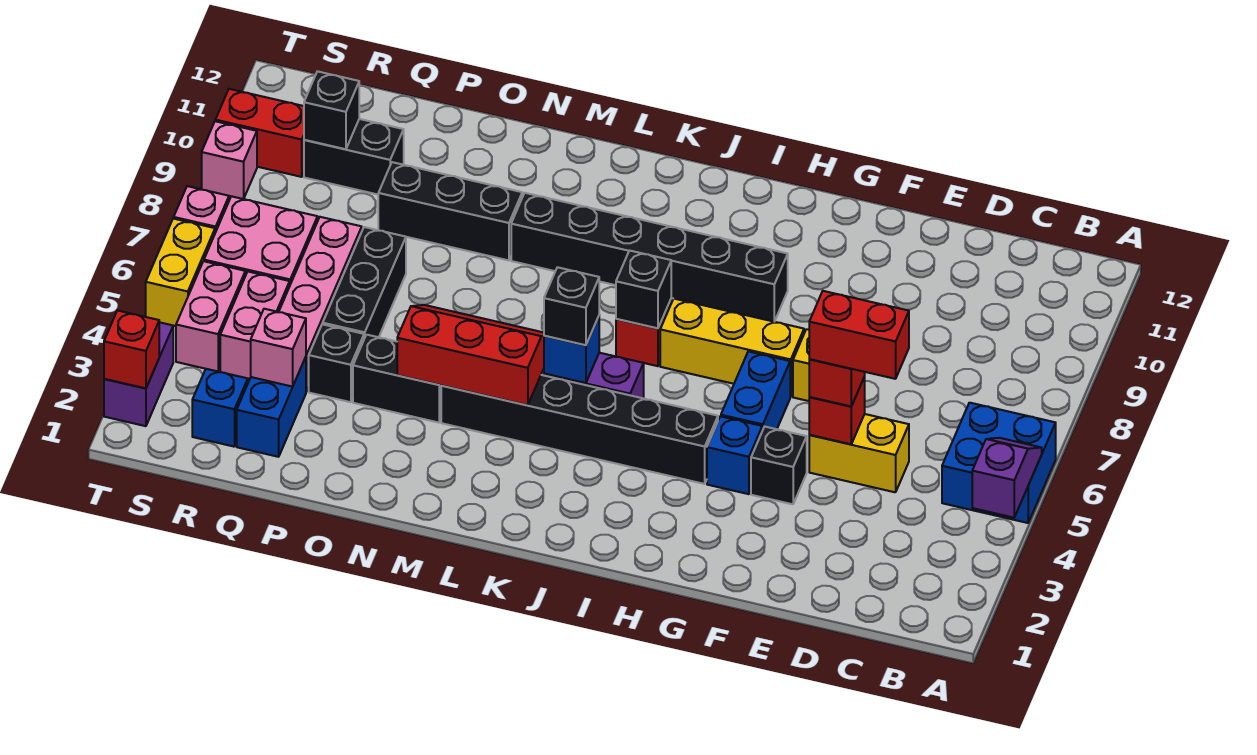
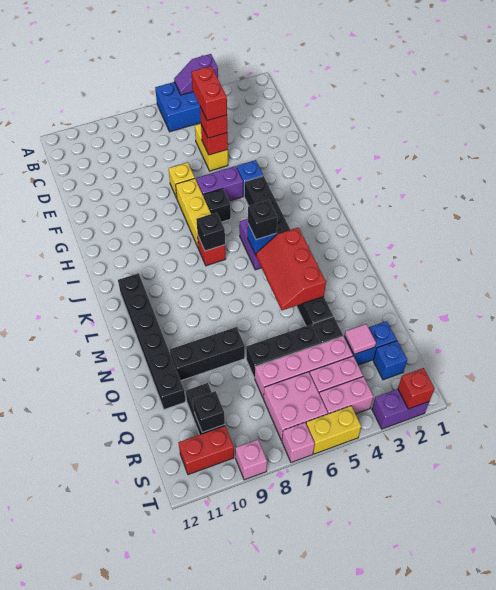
black 1x1 brick [751,427,807,504] -> black 1x1 brick moved to [203,188,231,222]
blue 1x2 brick [721,351,790,431] -> purple 1x2 brick [196,166,243,201]
black 1x6 brick [511,193,788,322] -> black 1x6 brick moved to [118,273,186,410]
black 1x3 brick [378,162,522,260] -> black 1x3 brick turned to [170,327,245,380]
pink 1x1 brick [251,309,306,387] -> pink 1x1 tile [345,324,376,354]
red 1x2 brick [215,89,304,177] -> red 1x2 brick turned to [178,426,234,475]

